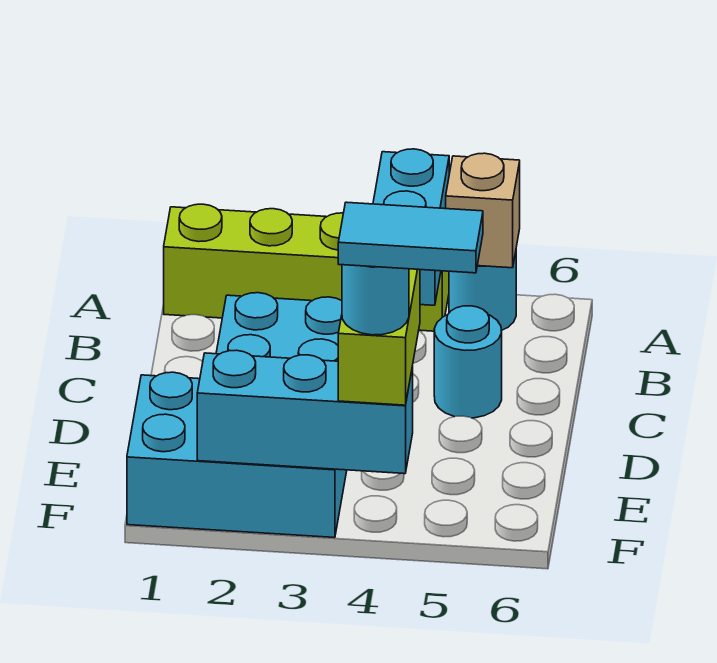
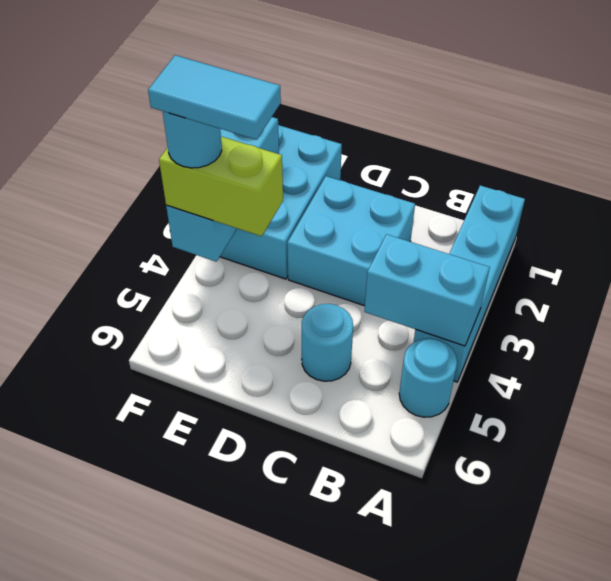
lime 1x4 brick [164,204,449,331] -> cyan 1x4 brick [413,185,525,382]
tan 1x1 brick [446,153,520,268] -> none
cyan 1x2 tile [338,202,483,273] -> cyan 1x2 tile turned to [148,55,281,140]

